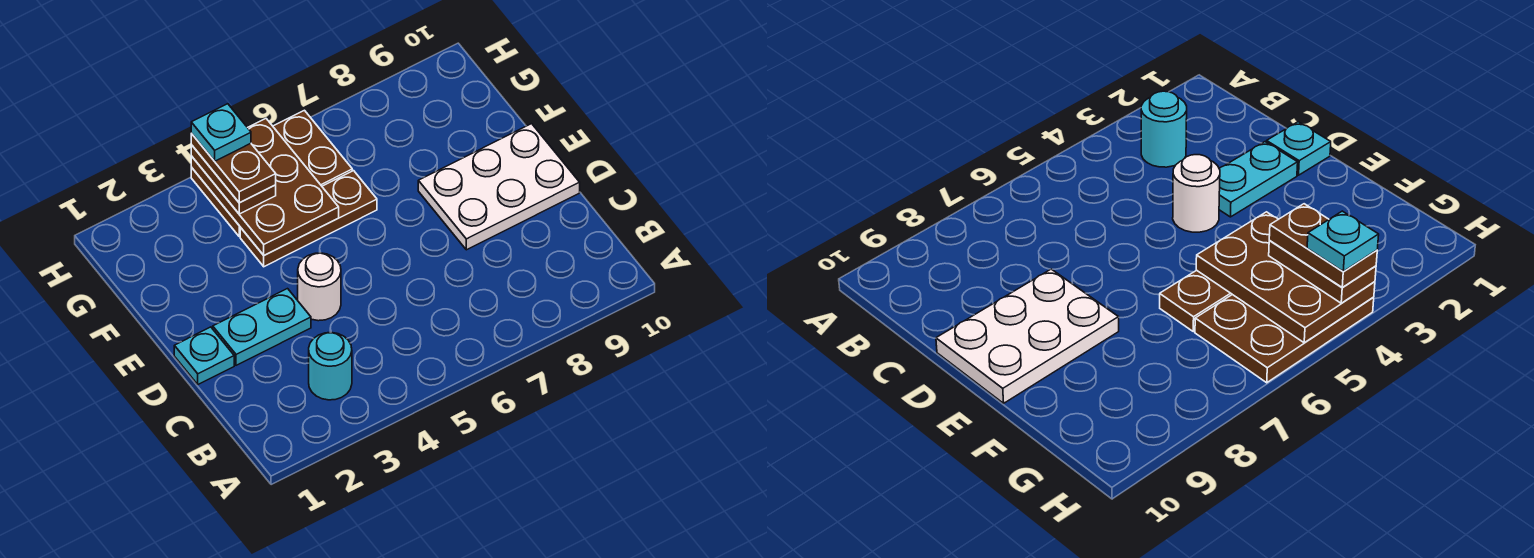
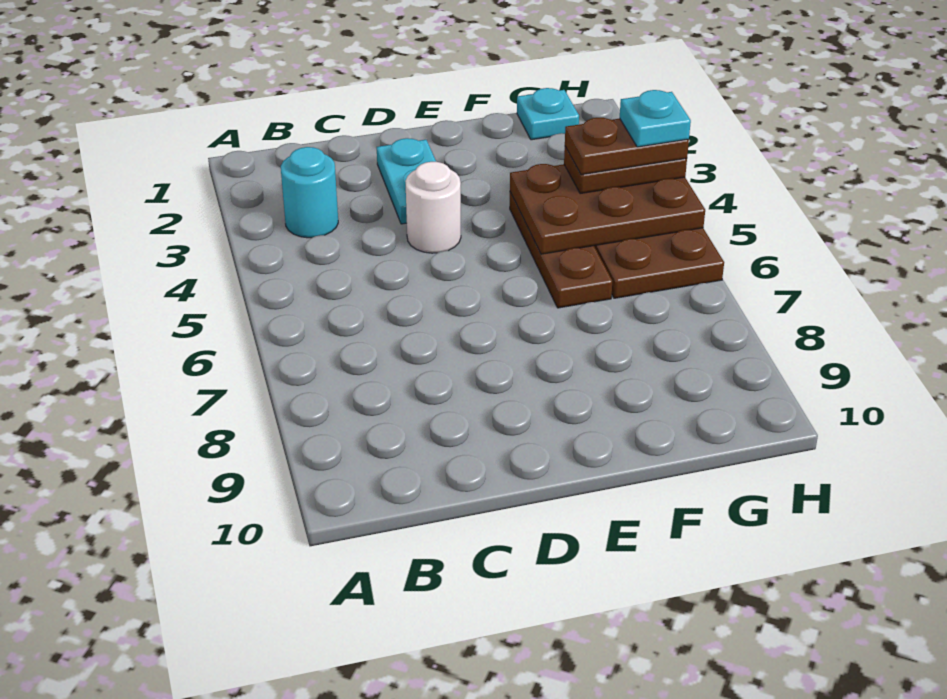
cyan 1x1 plate [174,327,234,384] -> cyan 1x1 plate moved to [517,88,579,140]
white 2x3 plate [418,124,580,250] -> none

